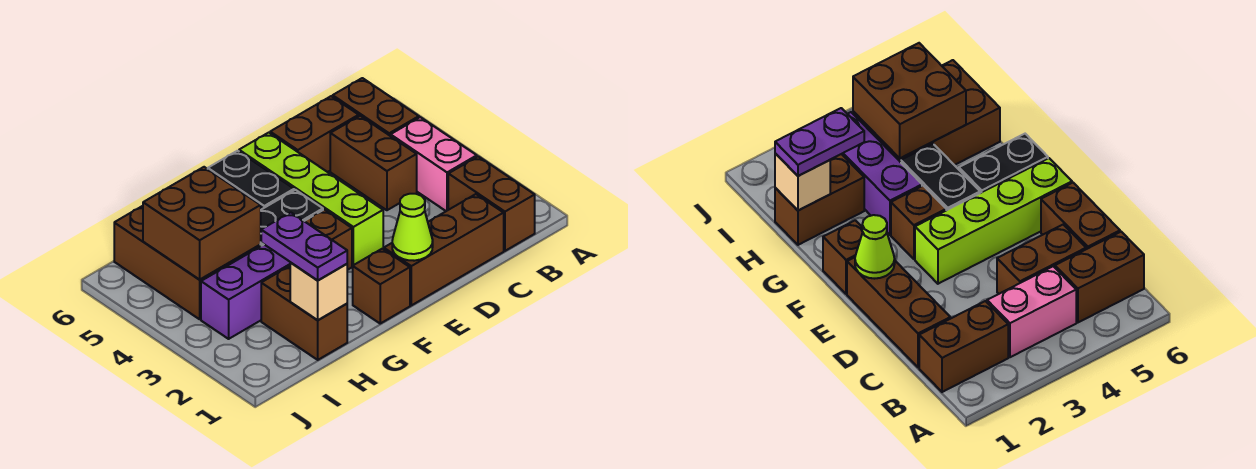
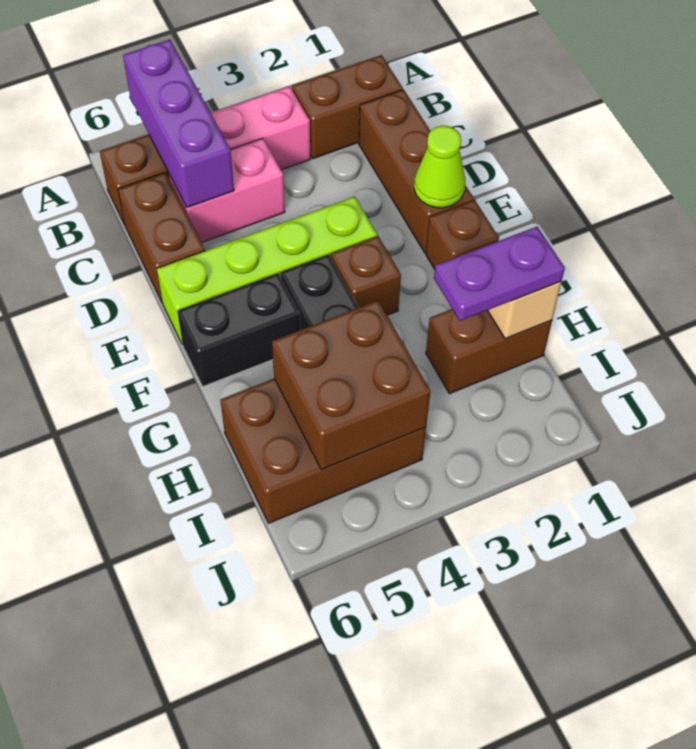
brown 1x2 brick [330,116,417,210] -> pink 1x2 brick [168,139,285,243]
purple 1x3 brick [201,245,291,339] -> purple 1x3 brick moved to [123,40,234,207]

